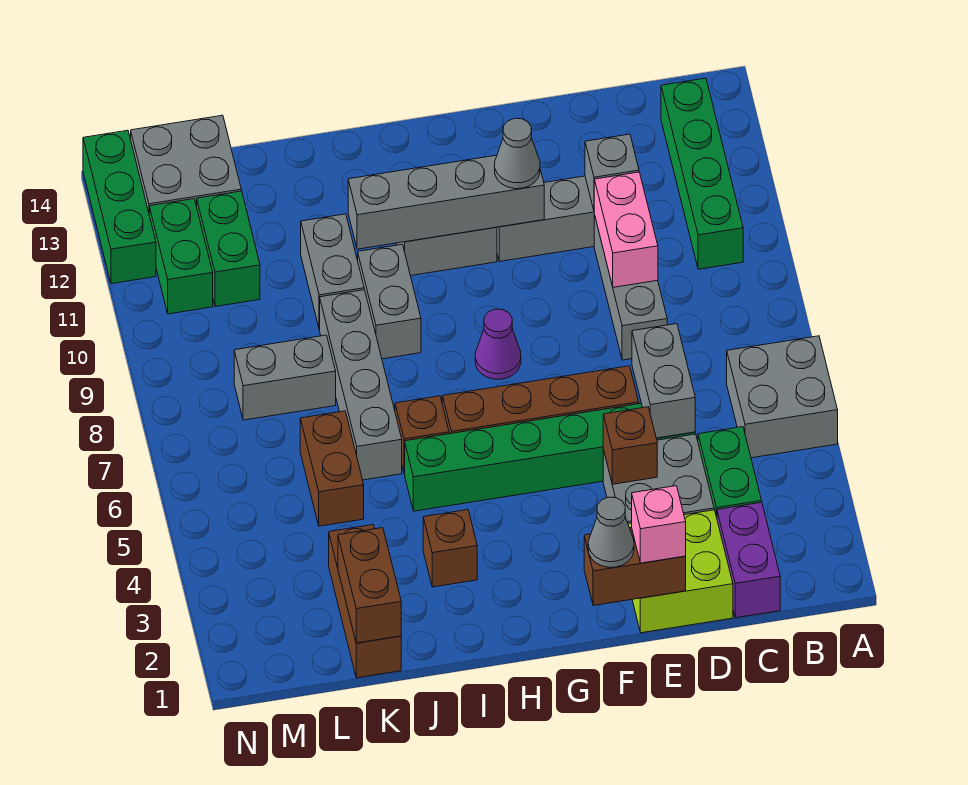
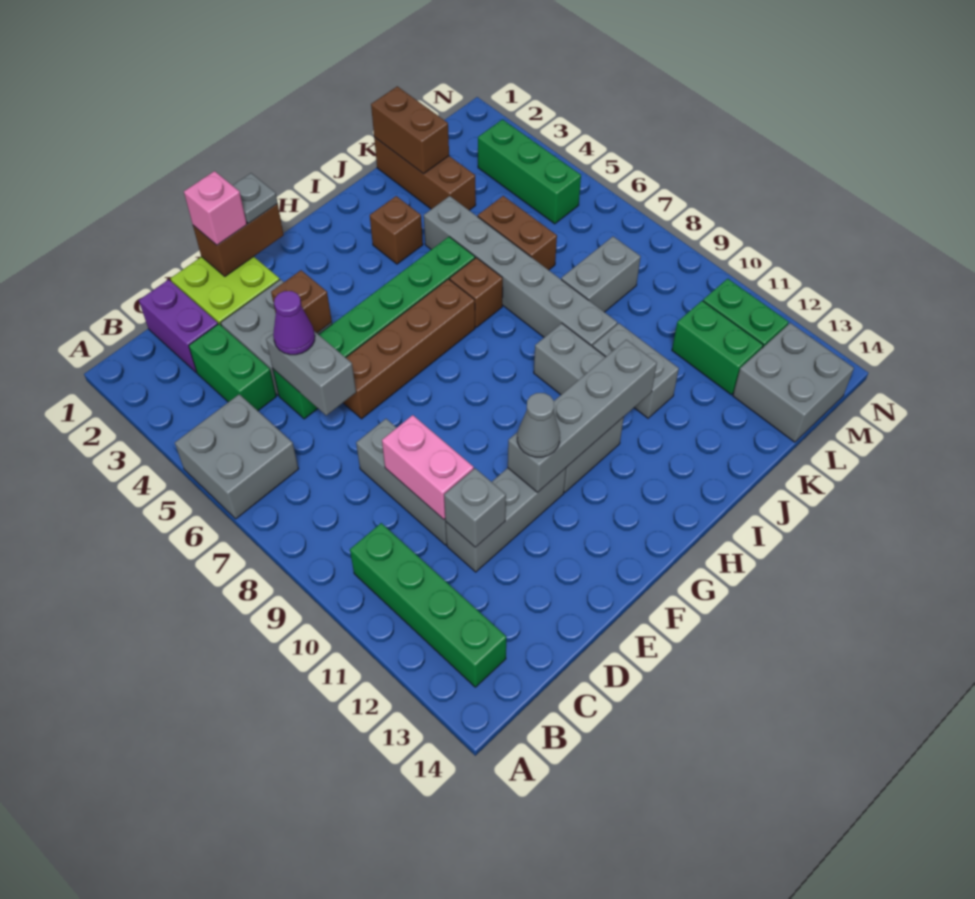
grey 1x1 cone [588,497,634,567] -> grey 1x1 plate [232,173,277,223]
purple 1x1 cone [475,309,521,379] -> purple 1x1 cone moved to [273,291,315,355]
grey 1x4 brick [320,290,402,480] -> grey 1x6 brick [424,196,617,347]
green 1x3 brick [83,130,156,284] -> green 1x3 brick moved to [478,119,581,224]

